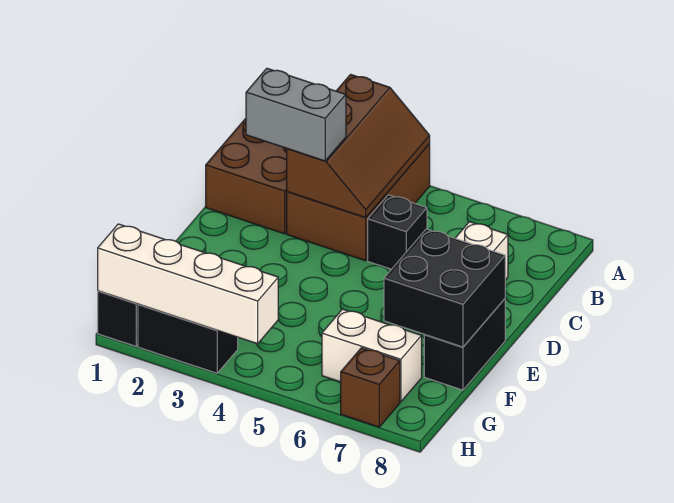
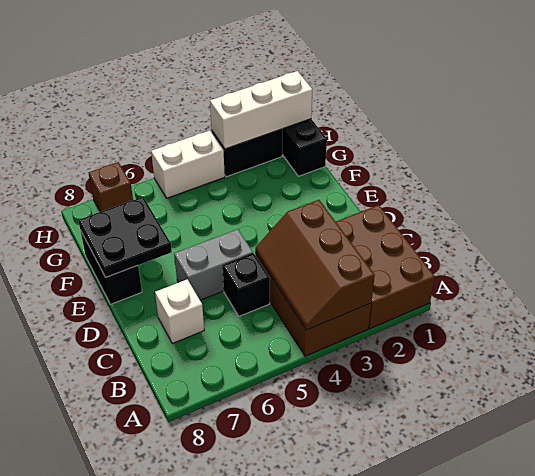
grey 1x2 brick [246,68,346,161] -> grey 1x2 brick moved to [174,229,253,300]
black 2x2 brick [384,229,505,347] -> black 2x2 plate [78,197,172,277]
white 1x2 brick [322,309,422,402] -> white 1x2 brick moved to [151,131,225,198]
white 1x4 brick [98,224,278,344] -> white 1x3 brick [210,71,312,149]

